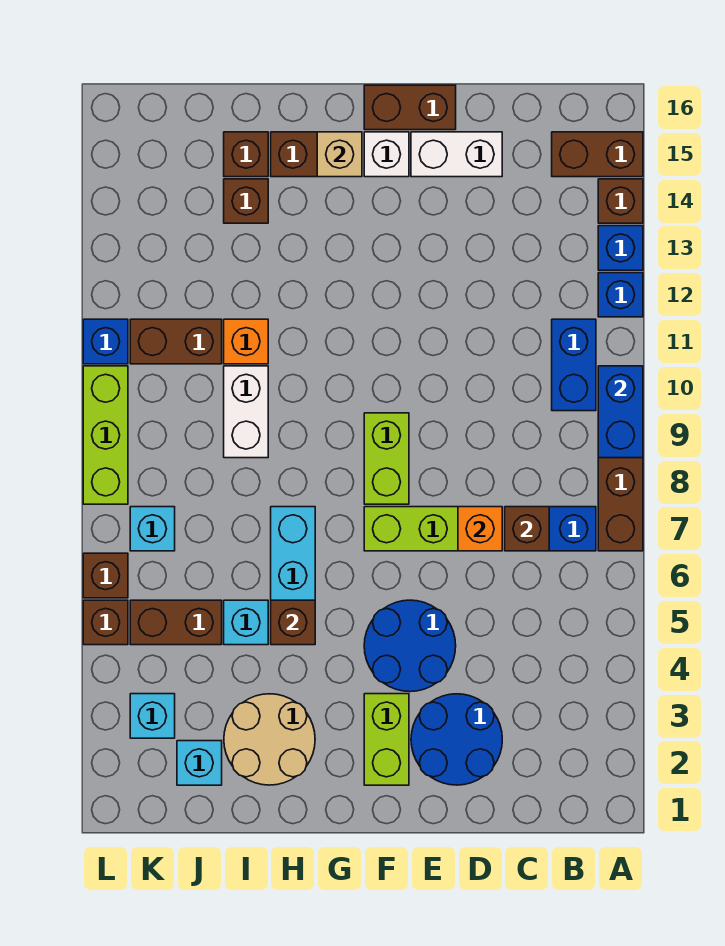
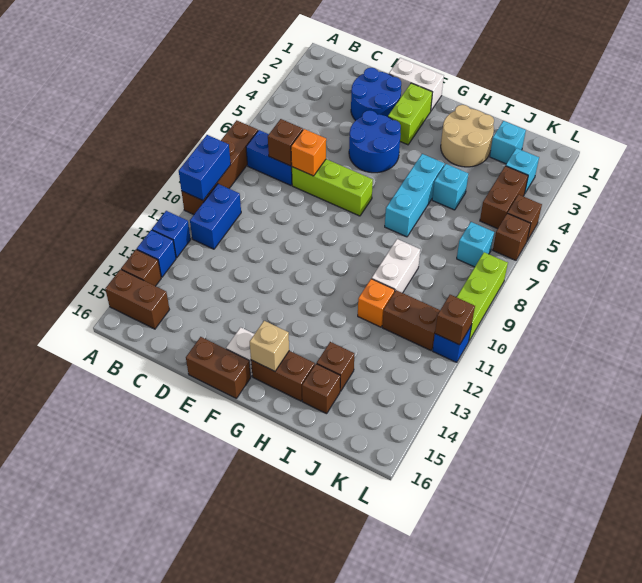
white 1x2 brick [411,132,502,177] -> white 1x2 brick moved to [389,58,444,111]
lime 1x2 brick [364,413,409,504] -> none
brown 1x1 brick [271,600,315,645] -> brown 1x1 brick moved to [435,295,475,345]
brown 1x2 brick [130,600,222,645] -> brown 1x2 brick turned to [480,166,528,229]

